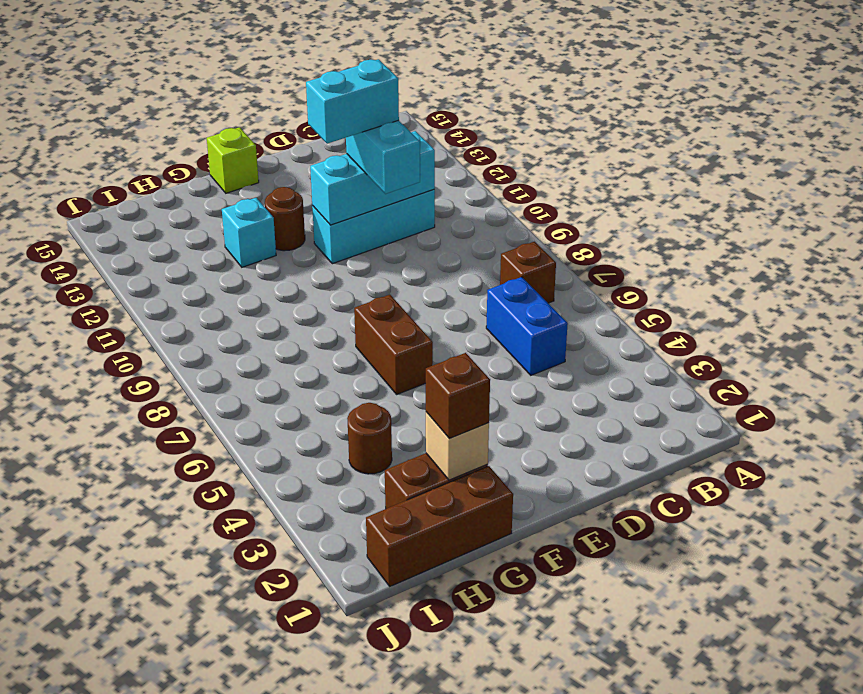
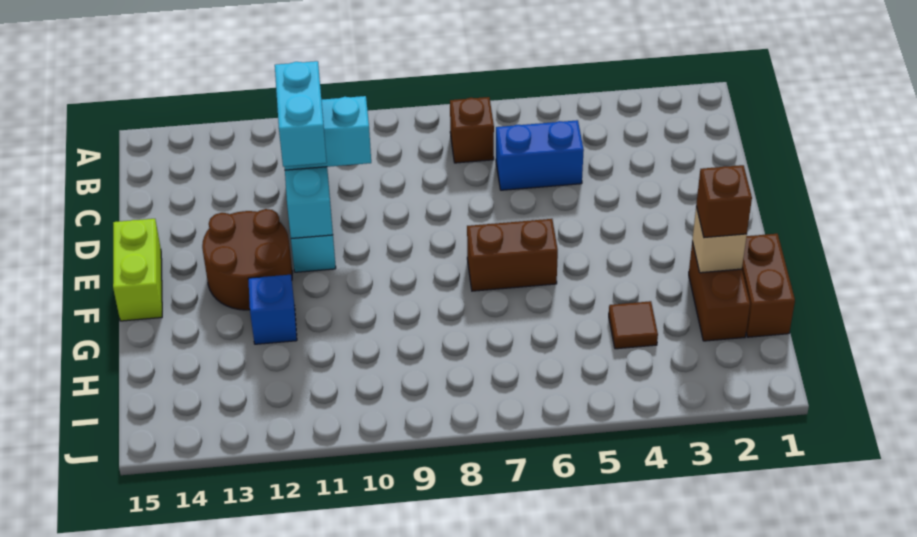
brown 1x1 round brick [265,187,305,251] -> brown 2x2 round brick [202,209,292,310]
lime 1x1 brick [207,127,259,193] -> lime 1x2 brick [113,219,162,321]
brown 1x3 brick [366,466,513,586] -> brown 1x2 brick [742,234,795,337]
cyan 1x1 brick [222,198,276,267] -> blue 1x1 brick [248,275,297,344]
brown 1x1 round brick [347,403,392,474] -> brown 1x1 tile [609,301,658,349]

